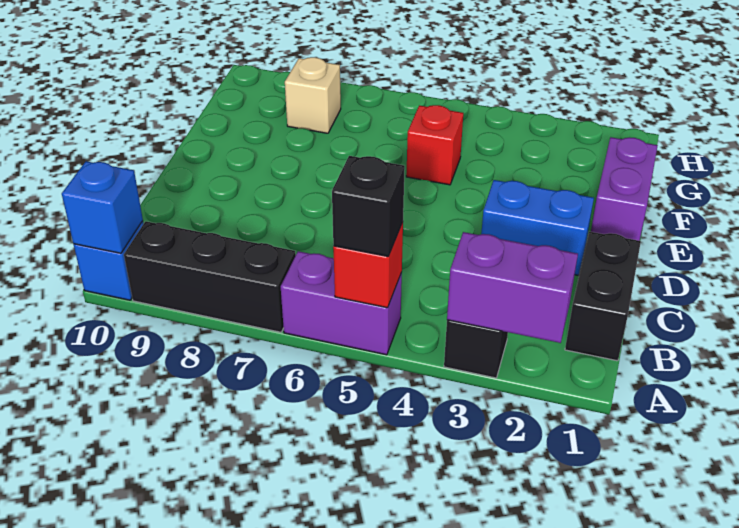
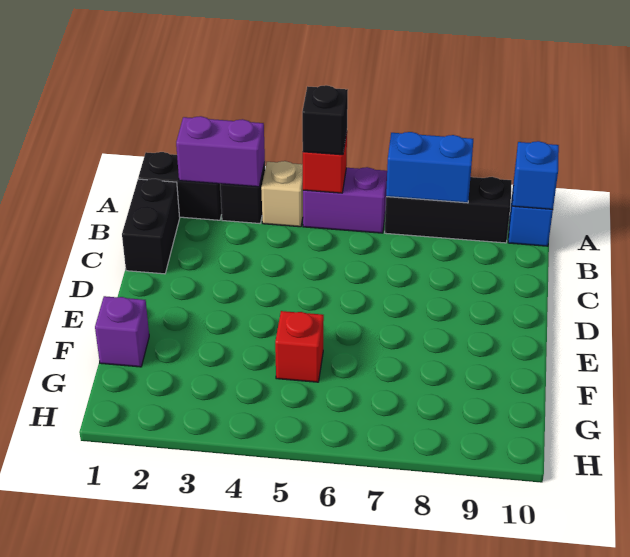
none -> black 1x2 brick [138,152,222,220]
blue 1x2 brick [481,180,594,276] -> blue 1x2 brick moved to [386,132,473,203]
purple 1x2 brick [591,137,658,241] -> purple 1x1 brick [95,296,149,367]
tan 1x1 brick [285,57,341,133] -> tan 1x1 brick moved to [261,161,303,227]

